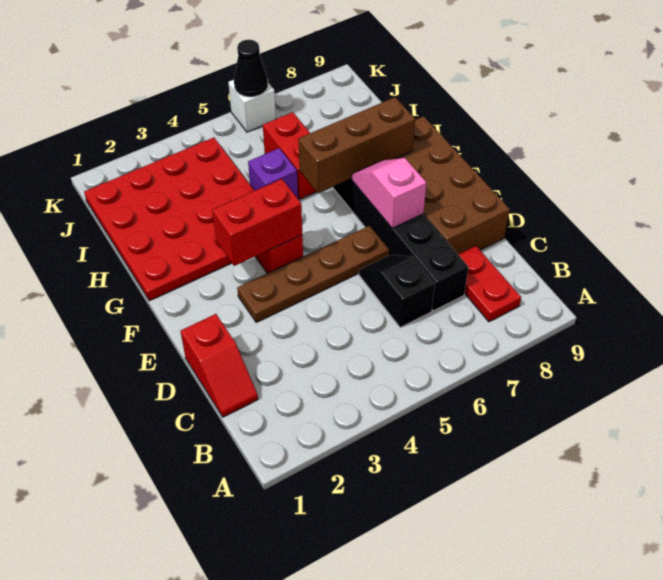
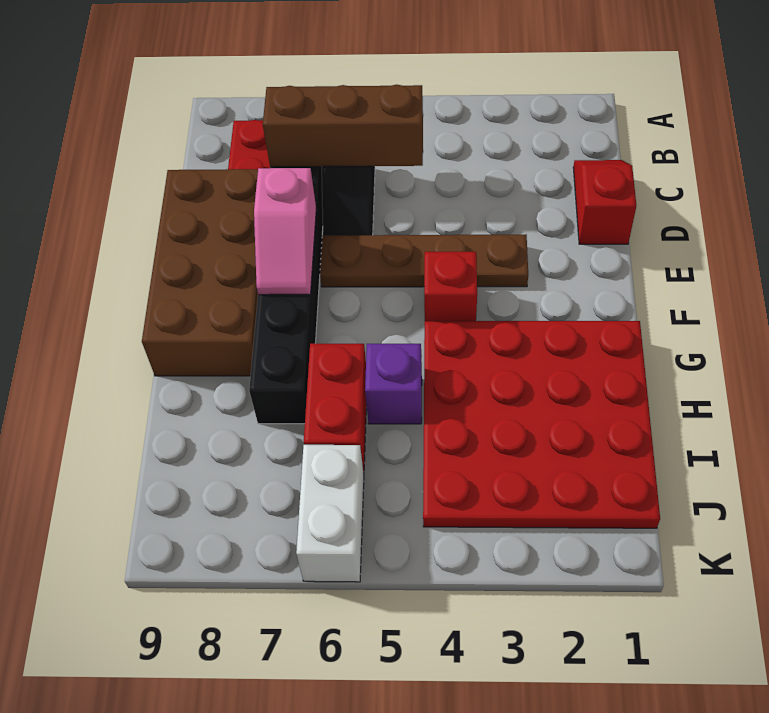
red 1x2 brick [212,179,302,266] -> none
brown 1x3 brick [298,97,415,193] -> brown 1x3 brick moved to [263,85,423,167]
white 1x1 brick [228,80,276,132] -> white 1x2 brick [296,445,364,582]
black 1x1 cone [234,40,268,97] -> none

